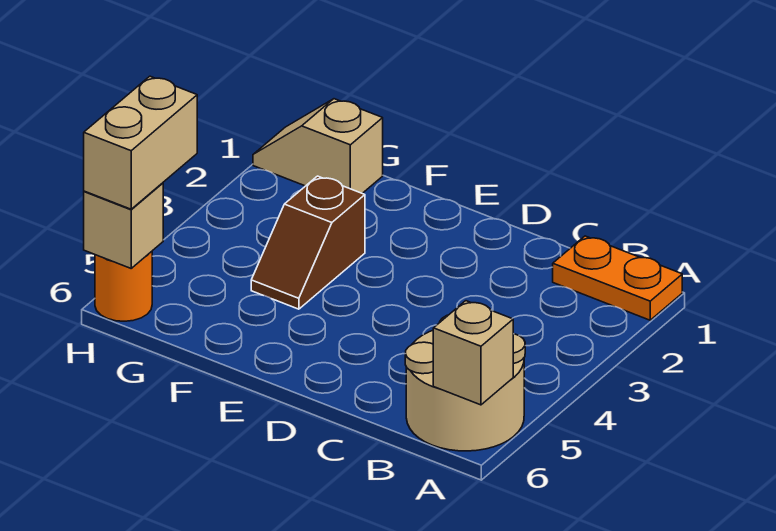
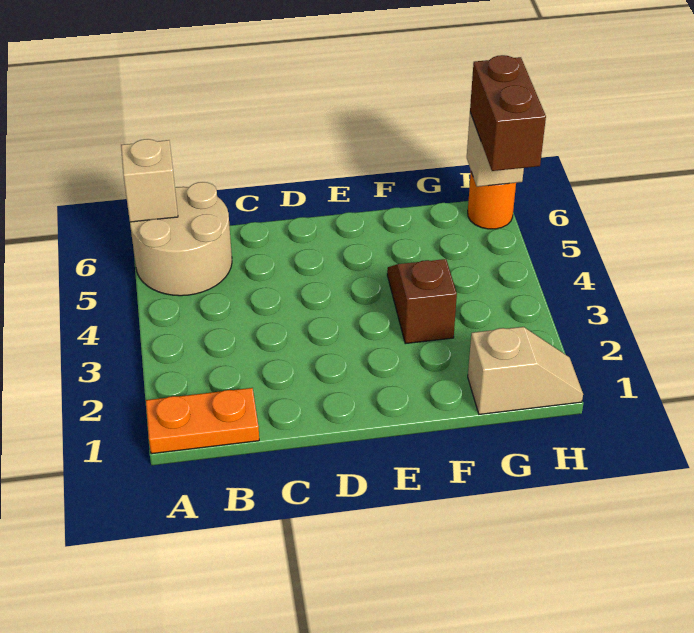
tan 1x2 brick [84,76,197,209] -> brown 1x2 brick [470,55,546,171]

